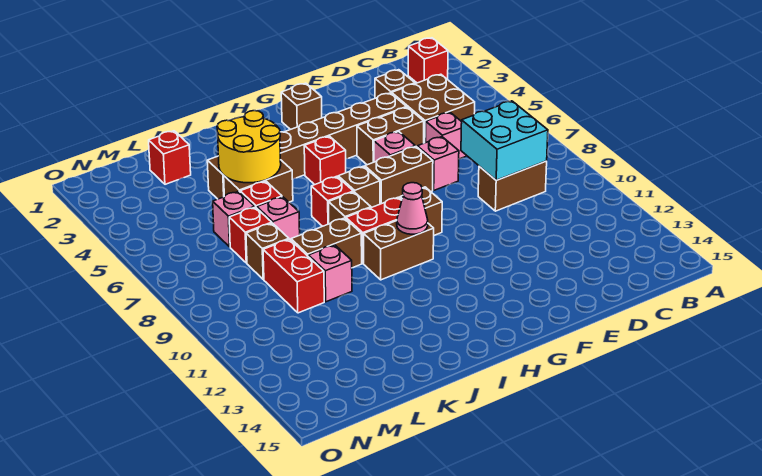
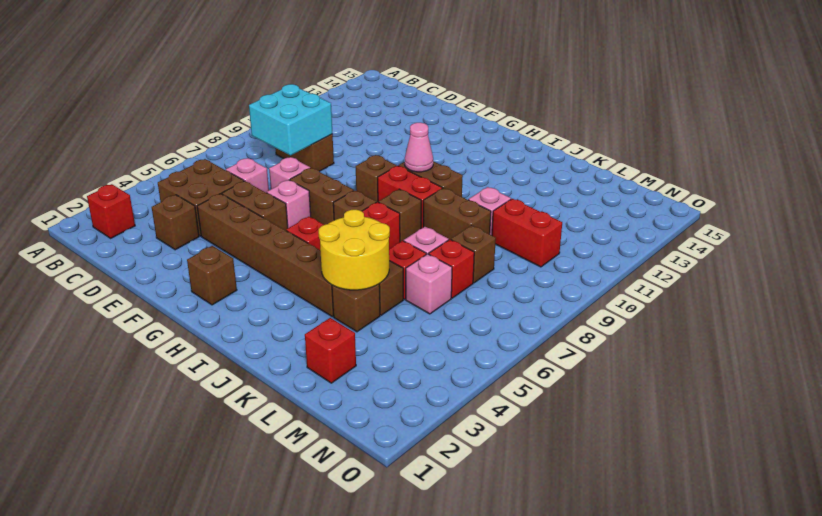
red 1x2 brick [263,239,324,313] -> red 1x2 brick turned to [492,199,562,267]

